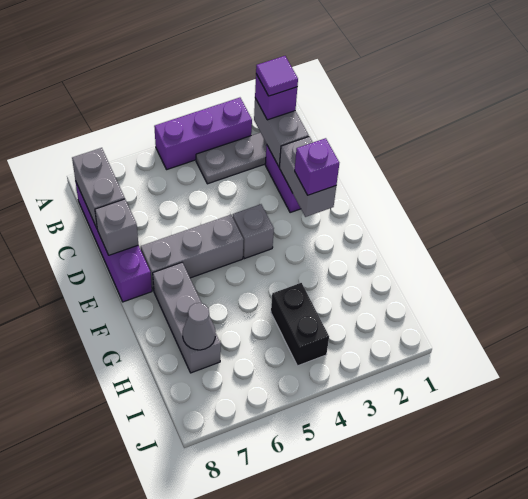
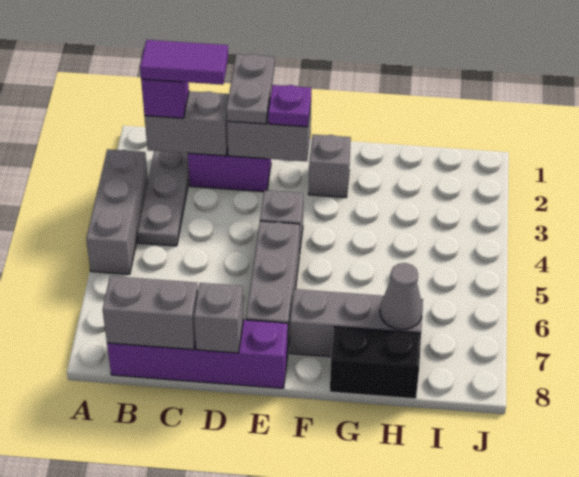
purple 1x3 brick [154,98,252,170] -> grey 1x3 brick [86,149,148,274]
purple 1x1 tile [256,56,298,96] -> purple 1x2 tile [140,40,228,85]
none -> grey 1x2 plate [226,54,274,124]
purple 1x1 brick [295,138,339,195] -> purple 1x1 plate [268,85,311,127]
none -> grey 1x1 brick [309,135,351,197]
black 1x2 brick [271,283,329,366] -> black 1x2 brick moved to [330,327,421,399]

